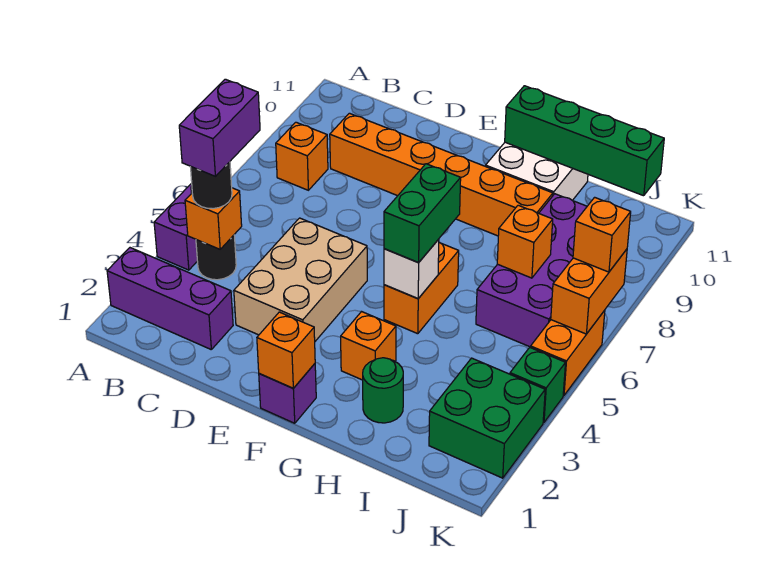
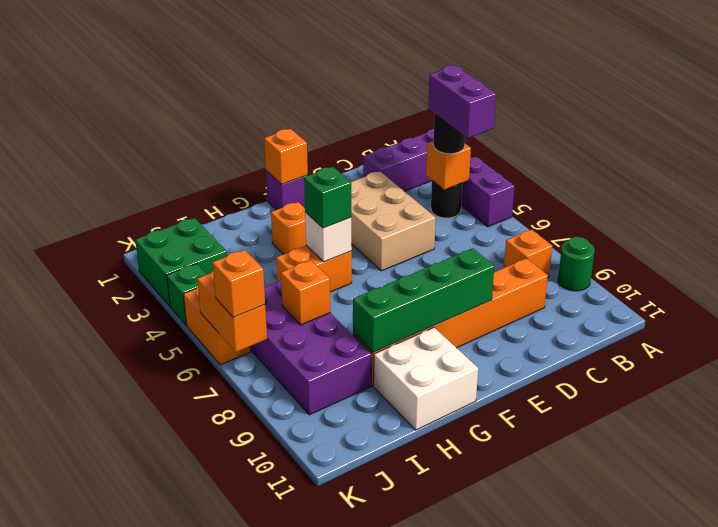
orange 1x2 brick [384,242,459,334] -> orange 1x2 brick turned to [276,246,352,292]
green 1x2 brick [384,164,461,263] -> green 1x1 brick [304,167,351,228]
green 1x4 brick [505,86,664,196] -> green 1x4 brick moved to [353,248,494,353]
green 1x1 round brick [363,358,403,423] -> green 1x1 round brick moved to [558,237,595,291]

